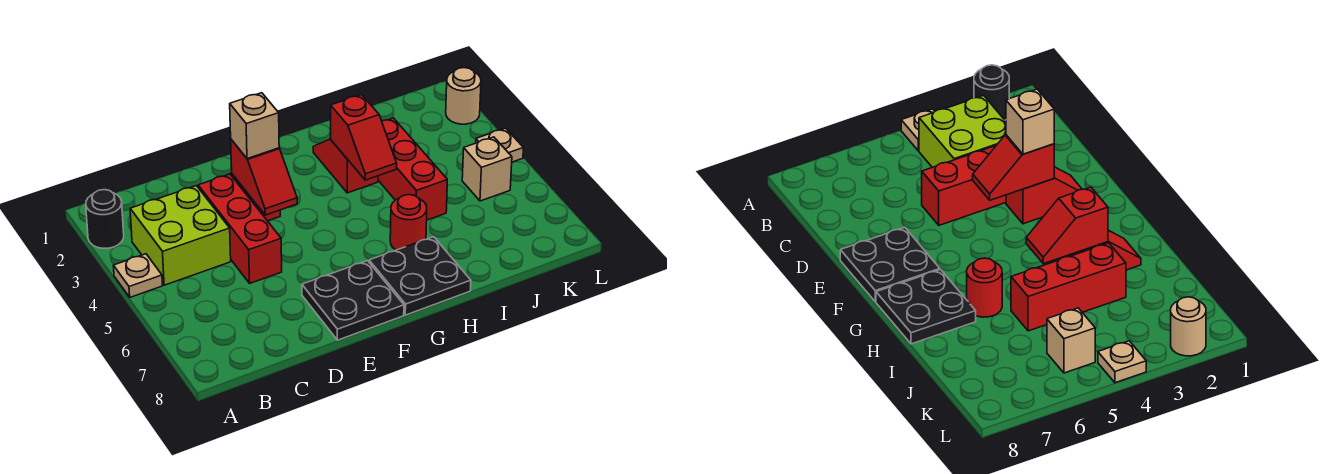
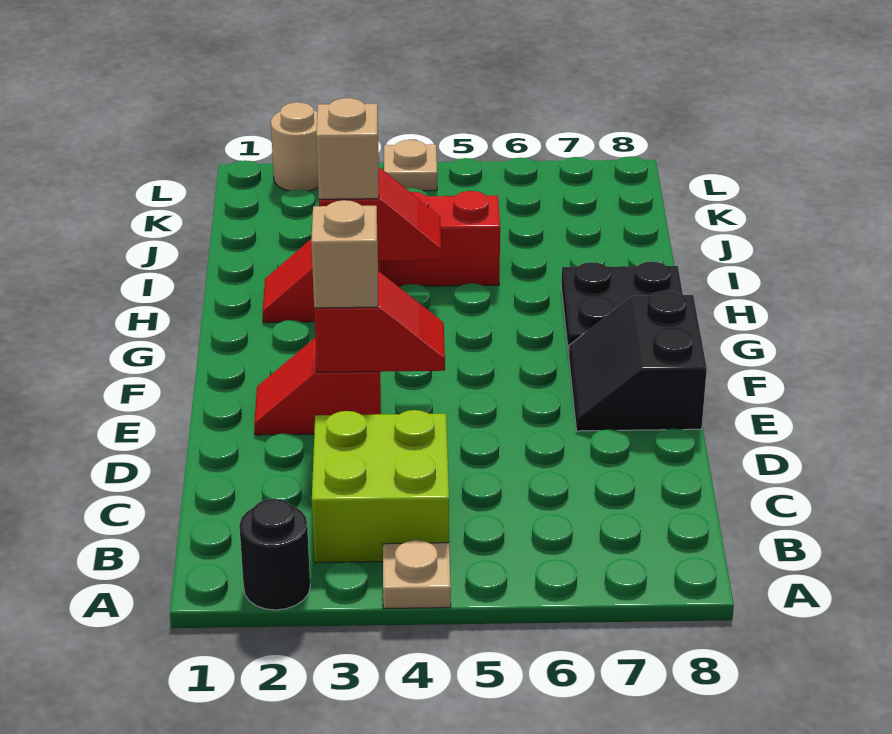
red 1x3 brick [198,174,282,283] -> none
black 2x2 plate [302,261,404,340] -> black 2x2 slope [569,291,707,431]
red 1x1 round brick [390,195,427,250] -> none
tan 1x1 brick [462,137,512,201] -> tan 1x1 brick moved to [316,98,379,199]

